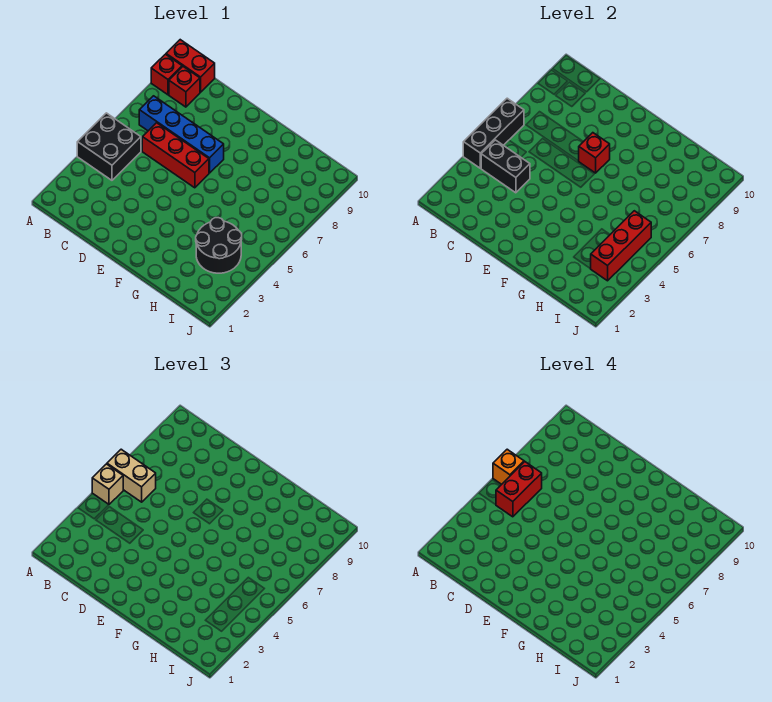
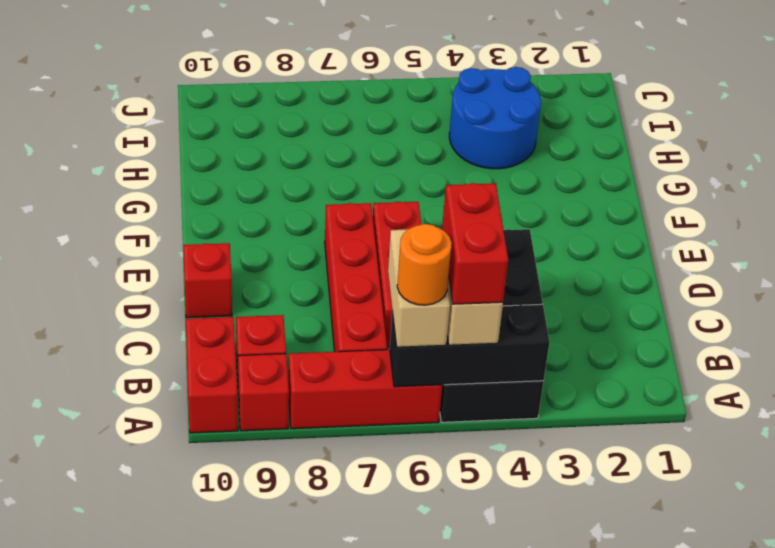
orange 1x1 brick [493,449,524,484] -> orange 1x1 round brick [397,224,452,305]
red 1x2 brick [496,462,542,517] -> red 1x2 brick turned to [442,183,508,304]
blue 1x4 brick [139,96,224,173] -> red 1x4 brick [325,203,387,352]
red 1x1 brick [579,133,610,173] -> red 1x1 brick moved to [183,243,232,318]
black 2x2 round brick [196,218,242,273] -> blue 2x2 round brick [449,67,541,169]
red 1x3 brick [591,211,651,281] -> red 1x3 brick moved to [288,350,442,429]

